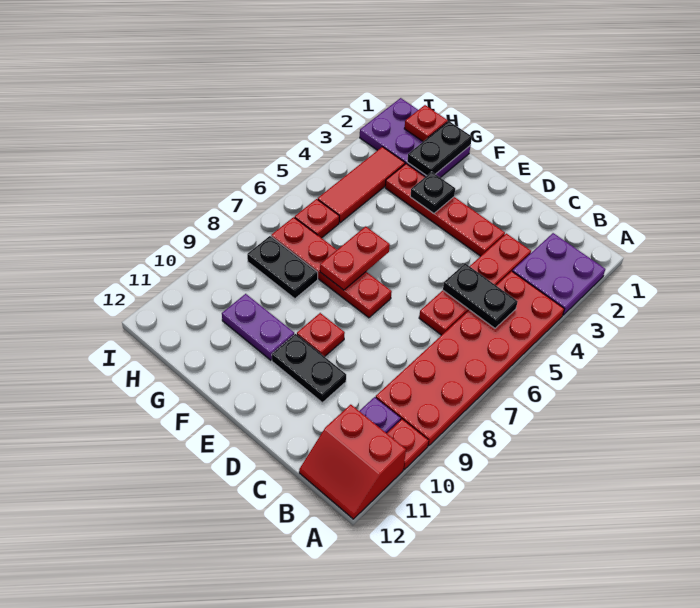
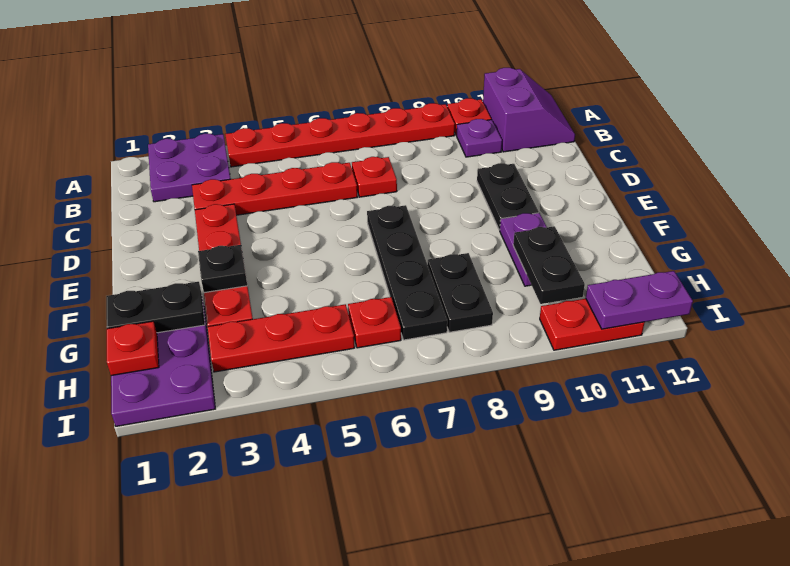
red 2x6 plate [376,271,564,446] -> red 1x6 plate [225,103,455,167]
red 2x2 slope [299,405,406,519] -> purple 2x2 slope [483,68,575,152]
black 1x2 plate [443,263,518,328] -> black 1x2 plate moved to [513,226,585,304]
red 1x4 plate [271,217,392,318] -> black 1x4 plate [367,205,447,340]
red 1x1 plate [297,313,345,357] -> red 1x1 plate moved to [352,157,397,197]
red 1x2 plate [320,226,390,290] -> red 1x2 plate moved to [540,299,645,350]
red 1x3 tile [318,147,405,223] -> red 1x3 plate [208,304,355,372]
none -> purple 1x2 plate [586,271,693,329]

